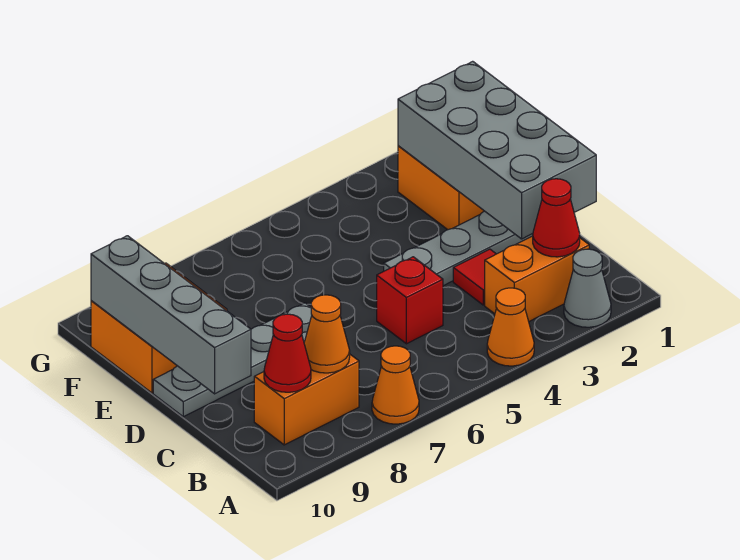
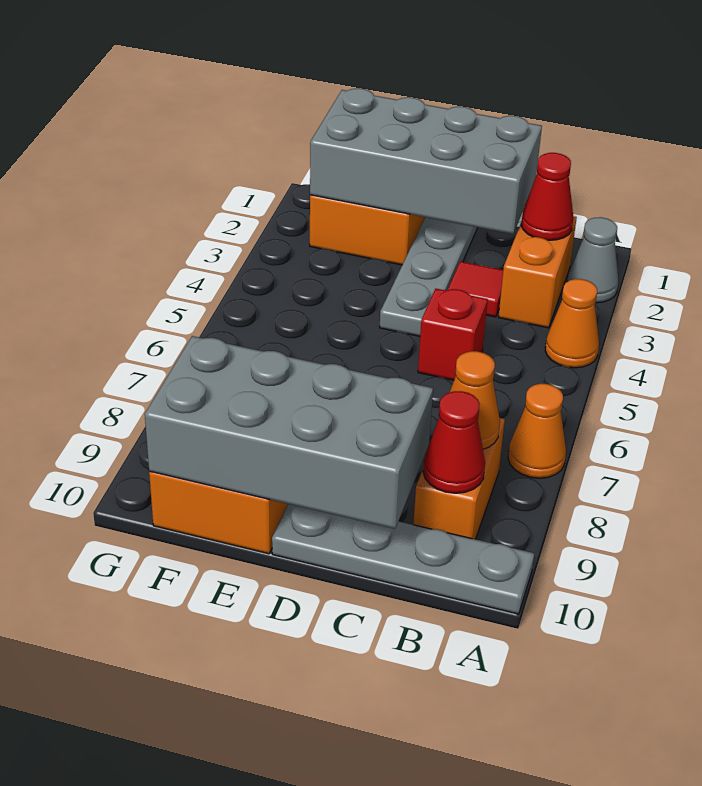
grey 1x4 brick [91,236,251,394] -> grey 2x4 brick [145,336,433,529]
grey 1x4 plate [153,303,312,417] -> grey 1x4 plate turned to [272,504,534,614]

